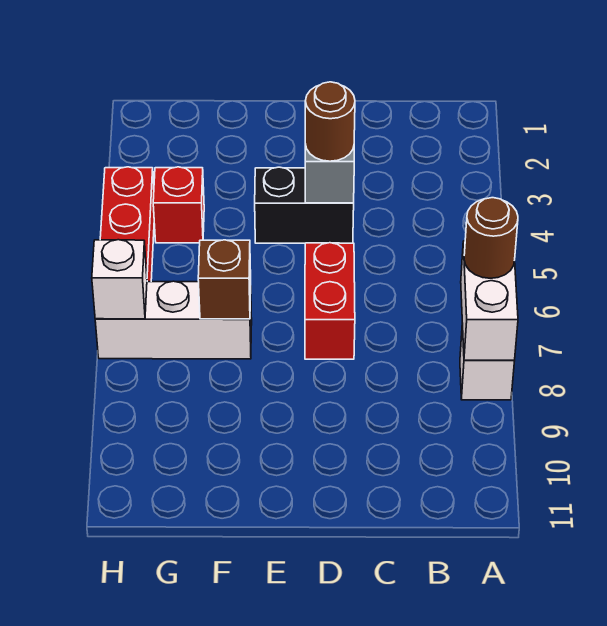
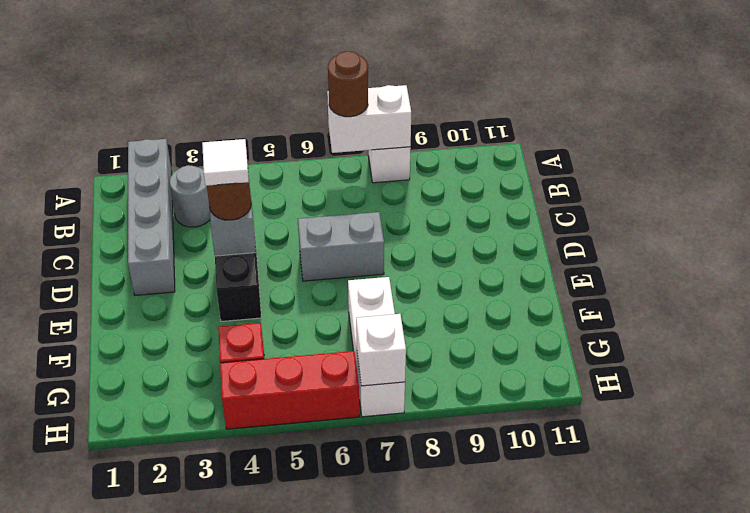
none -> grey 1x4 brick [128,139,175,295]
none -> grey 1x1 round brick [170,165,210,227]
none -> white 1x1 tile [202,139,249,186]
red 1x2 brick [305,243,355,359] -> grey 1x2 brick [298,212,384,281]
brown 1x1 brick [198,240,251,319] -> none

